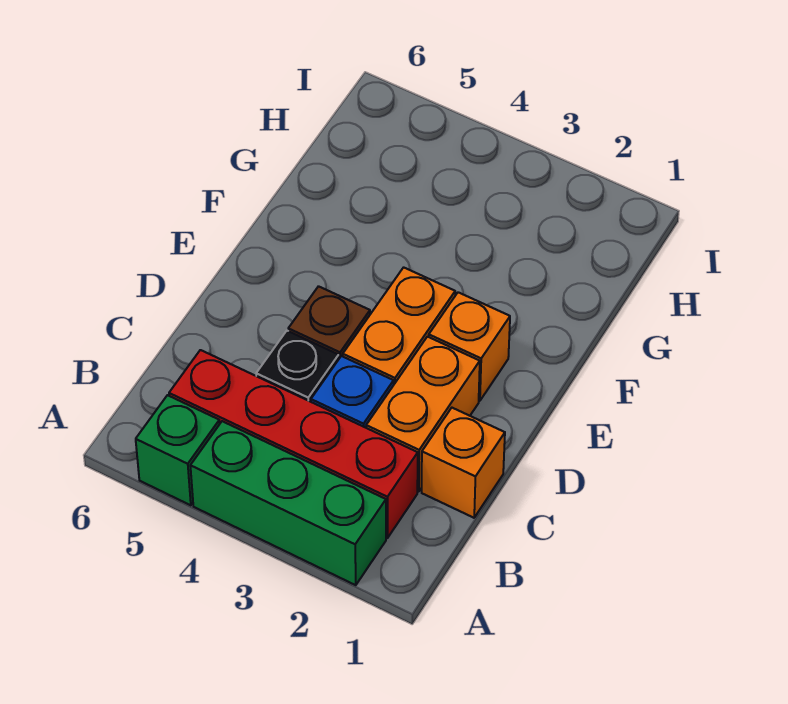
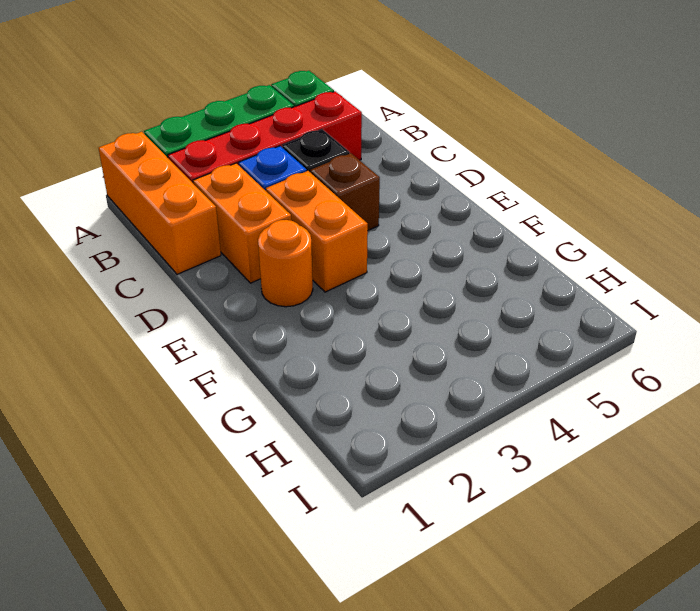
orange 1x1 brick [422,408,505,518] -> orange 1x3 brick [99,132,221,274]
orange 1x1 brick [429,292,510,401] -> orange 1x1 round brick [258,220,313,307]

